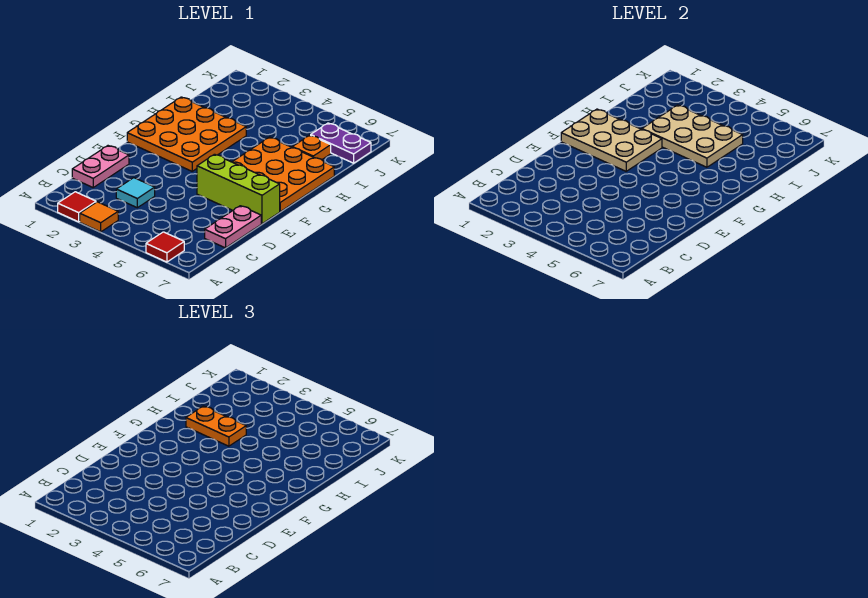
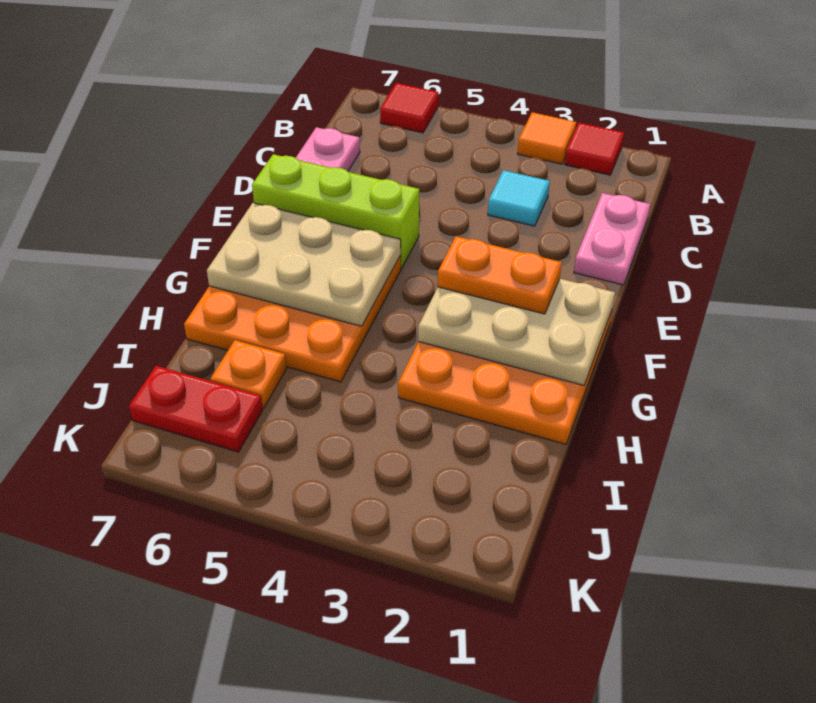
orange 1x2 plate [186,406,246,446] -> orange 1x2 plate moved to [438,236,562,314]
tan 2x3 plate [642,105,743,167] -> tan 2x3 plate moved to [207,203,401,326]
purple 1x2 plate [311,123,371,163] -> red 1x2 plate [129,366,263,452]

